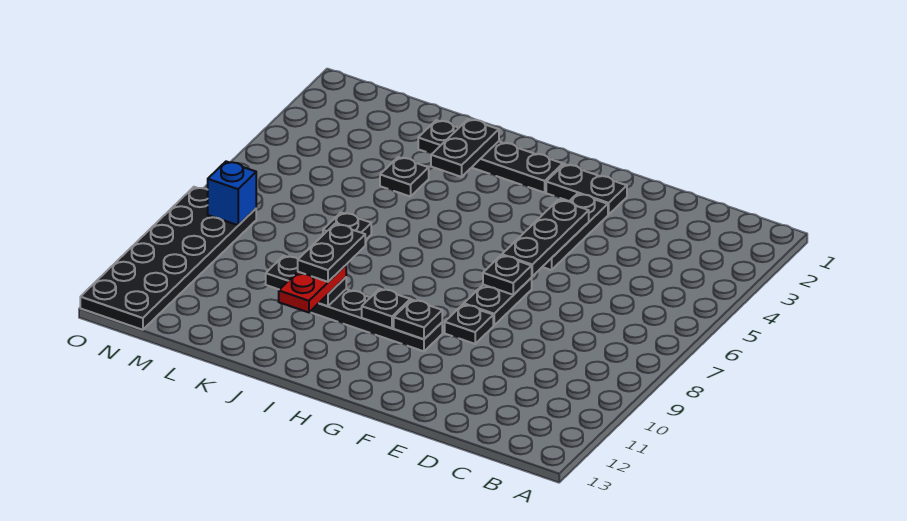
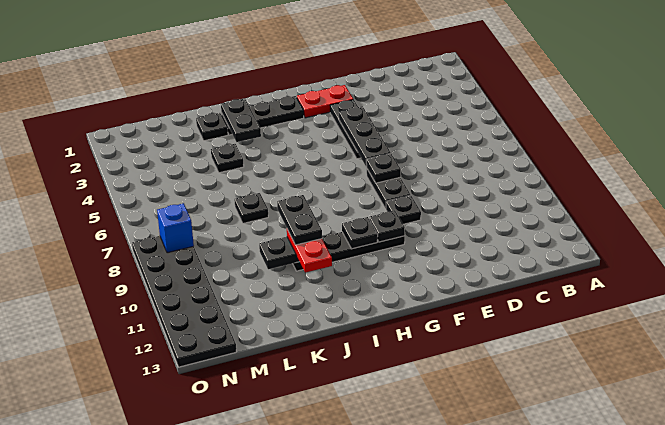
black 1x2 plate [546,164,627,215] -> red 1x2 plate [297,85,353,118]

